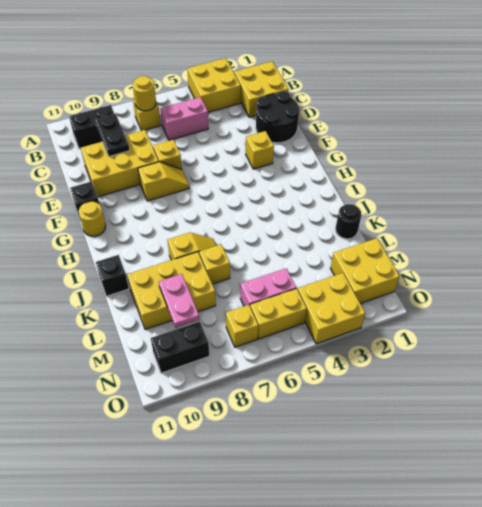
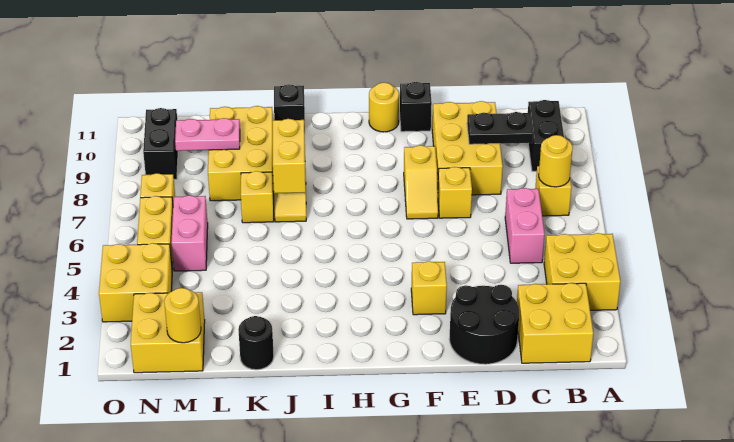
none -> yellow 1x2 brick [273,119,306,193]
none -> yellow 1x1 round brick [164,288,201,343]

